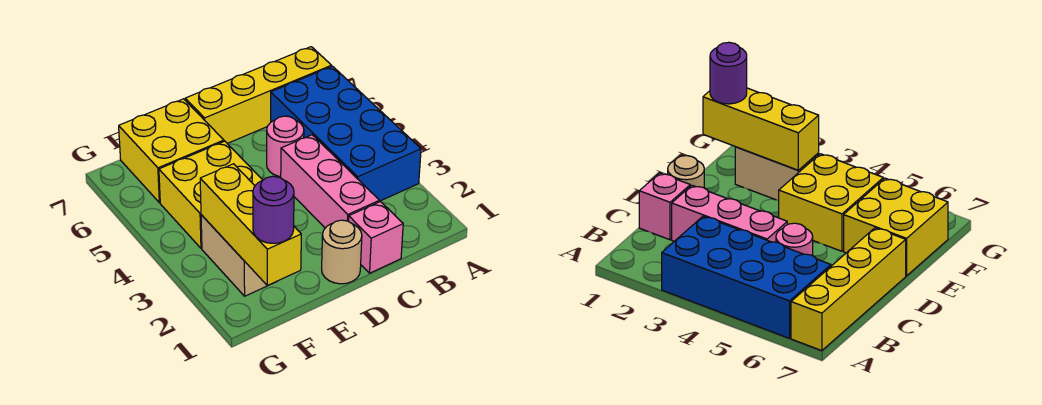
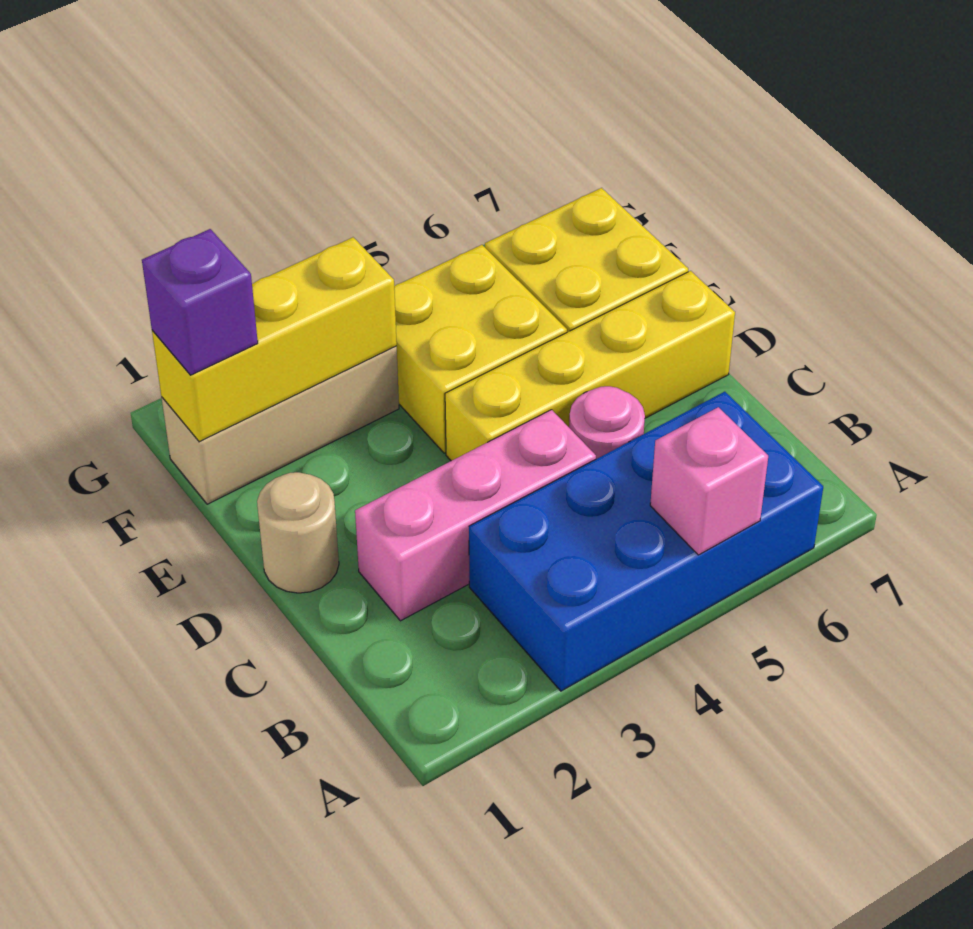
yellow 1x4 brick [185,47,332,143] -> yellow 1x4 brick turned to [445,271,735,461]
pink 1x1 brick [349,202,403,273] -> pink 1x1 brick moved to [650,407,768,555]
purple 1x1 round brick [253,176,294,243] -> purple 1x1 brick [142,229,258,375]
tan 1x2 brick [201,215,273,296] -> tan 1x3 brick [161,346,399,504]

